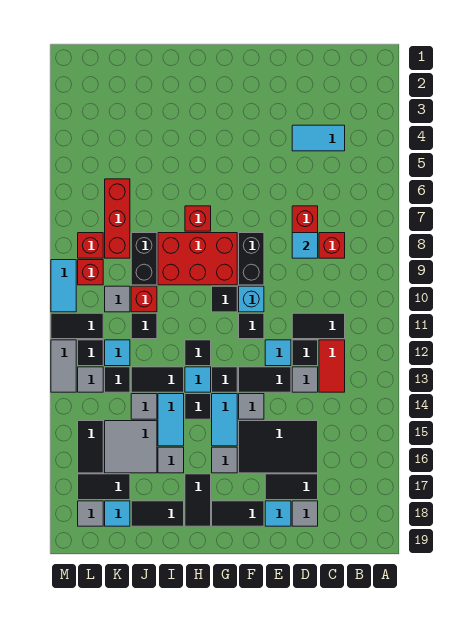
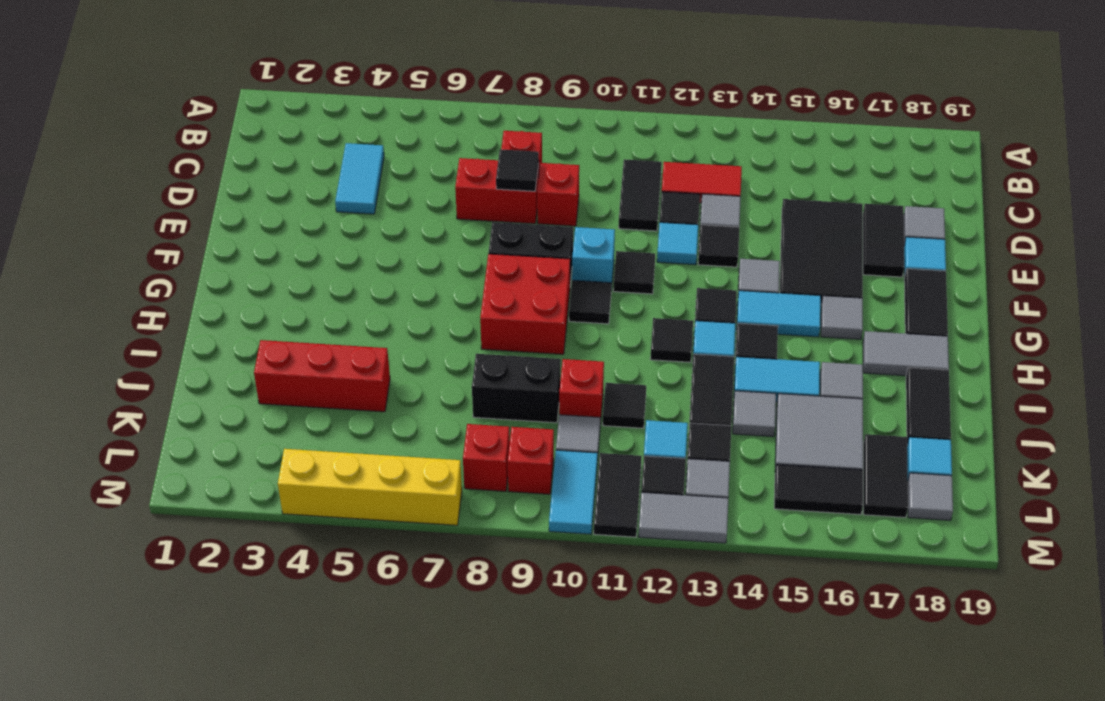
cyan 1x1 tile [292,233,318,258] -> black 1x1 tile [496,149,539,191]
black 1x2 tile [239,367,291,392] -> black 1x1 tile [698,225,739,267]
red 2x3 brick [158,233,237,285] -> red 2x2 brick [480,254,570,354]
red 1x1 brick [185,206,211,231] -> red 1x1 brick moved to [537,163,579,226]
black 1x2 tile [185,474,211,526] -> grey 1x2 tile [863,331,949,376]
red 1x3 brick [105,179,130,258] -> red 1x3 brick moved to [254,340,390,412]
none -> yellow 1x4 brick [278,449,462,525]
cyan 1x2 tile [51,260,76,312] -> cyan 1x2 tile turned to [549,450,598,534]

